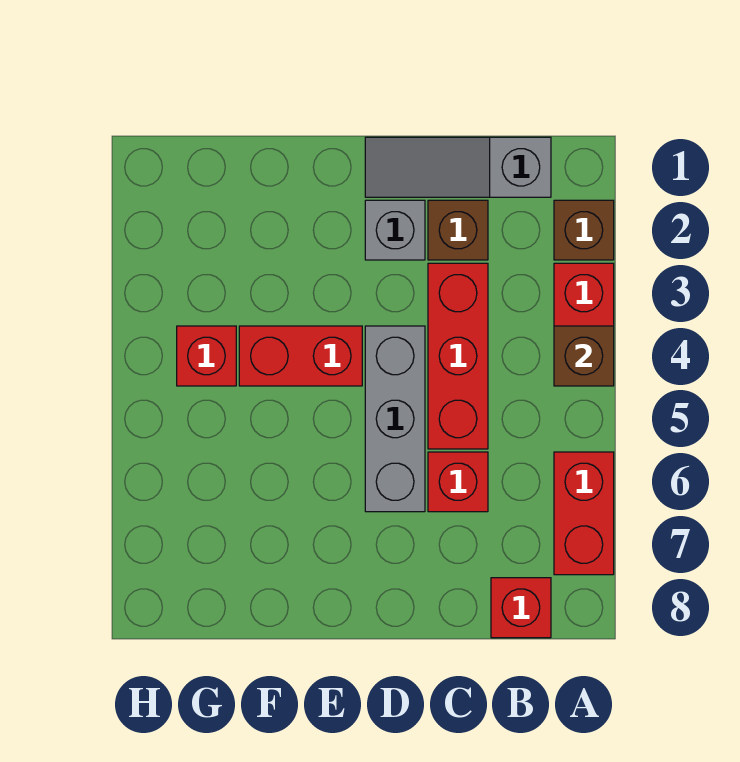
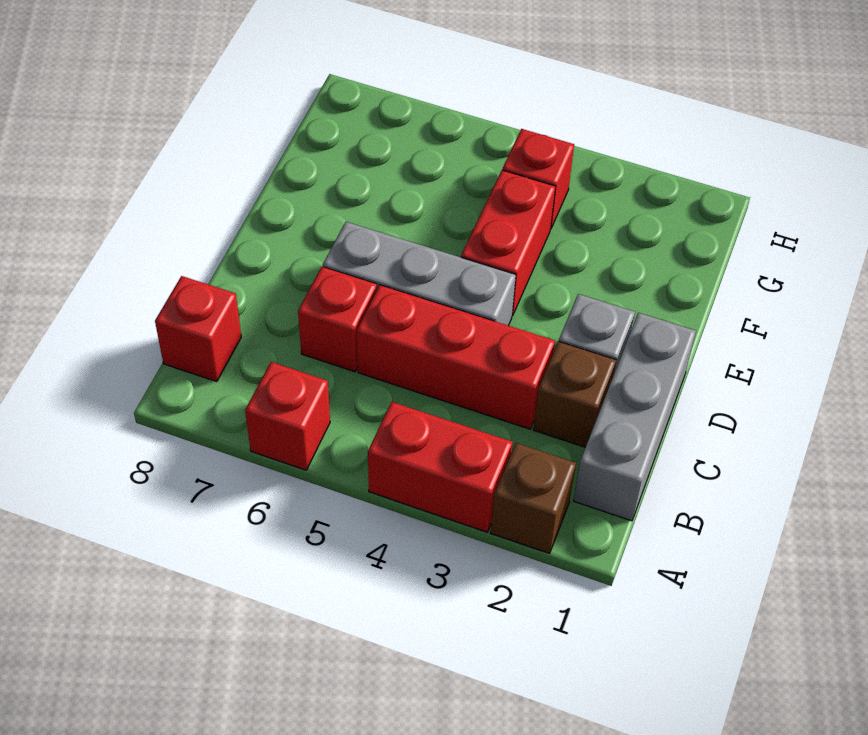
brown 1x1 brick [554,326,614,386] -> none
red 1x2 brick [554,452,614,575] -> red 1x1 brick [245,362,330,470]
grey 1x3 slope [365,137,551,197] -> grey 1x3 brick [573,313,696,521]

